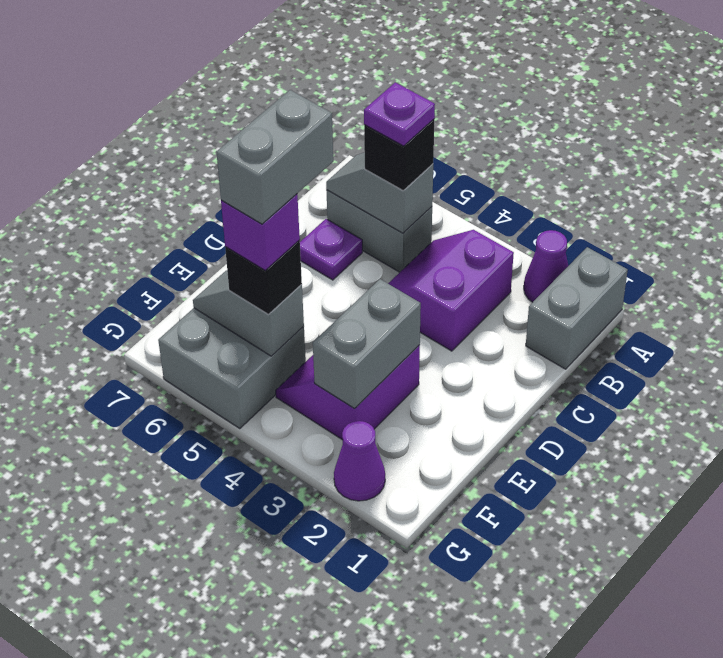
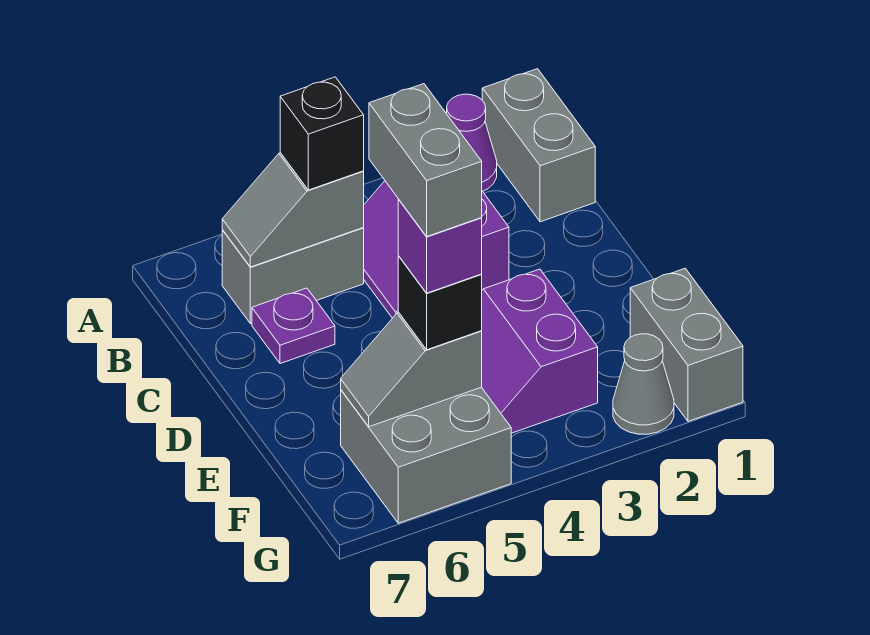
purple 1x1 plate [364,83,435,146] -> none
grey 1x2 brick [313,279,421,408] -> grey 1x2 brick moved to [630,268,743,421]
purple 1x1 cone [334,421,385,501] -> grey 1x1 cone [613,334,674,434]

